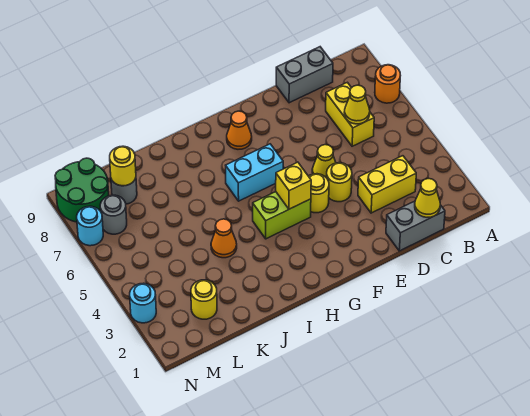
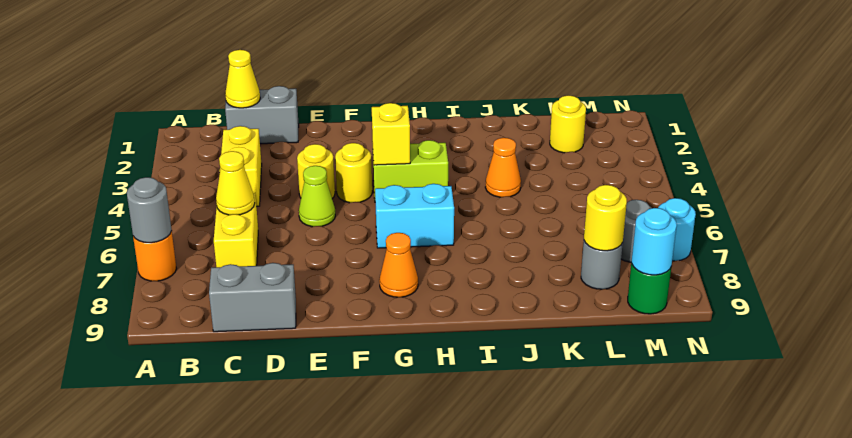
none -> grey 1x1 round brick [127,177,172,243]
yellow 1x2 brick [358,156,416,213] -> yellow 1x2 brick turned to [220,126,262,207]
yellow 1x1 cone [312,145,336,177] -> lime 1x1 cone [299,166,335,227]
green 2x2 round brick [55,158,109,222] -> green 1x1 round brick [628,262,671,314]
cyan 1x1 round brick [130,283,156,323] -> cyan 1x1 round brick moved to [632,208,677,275]

